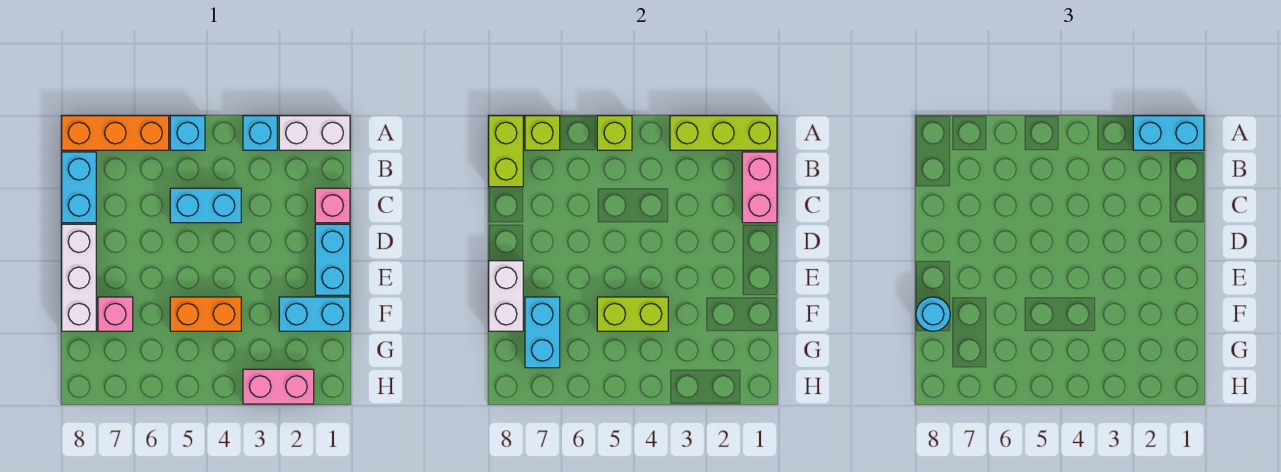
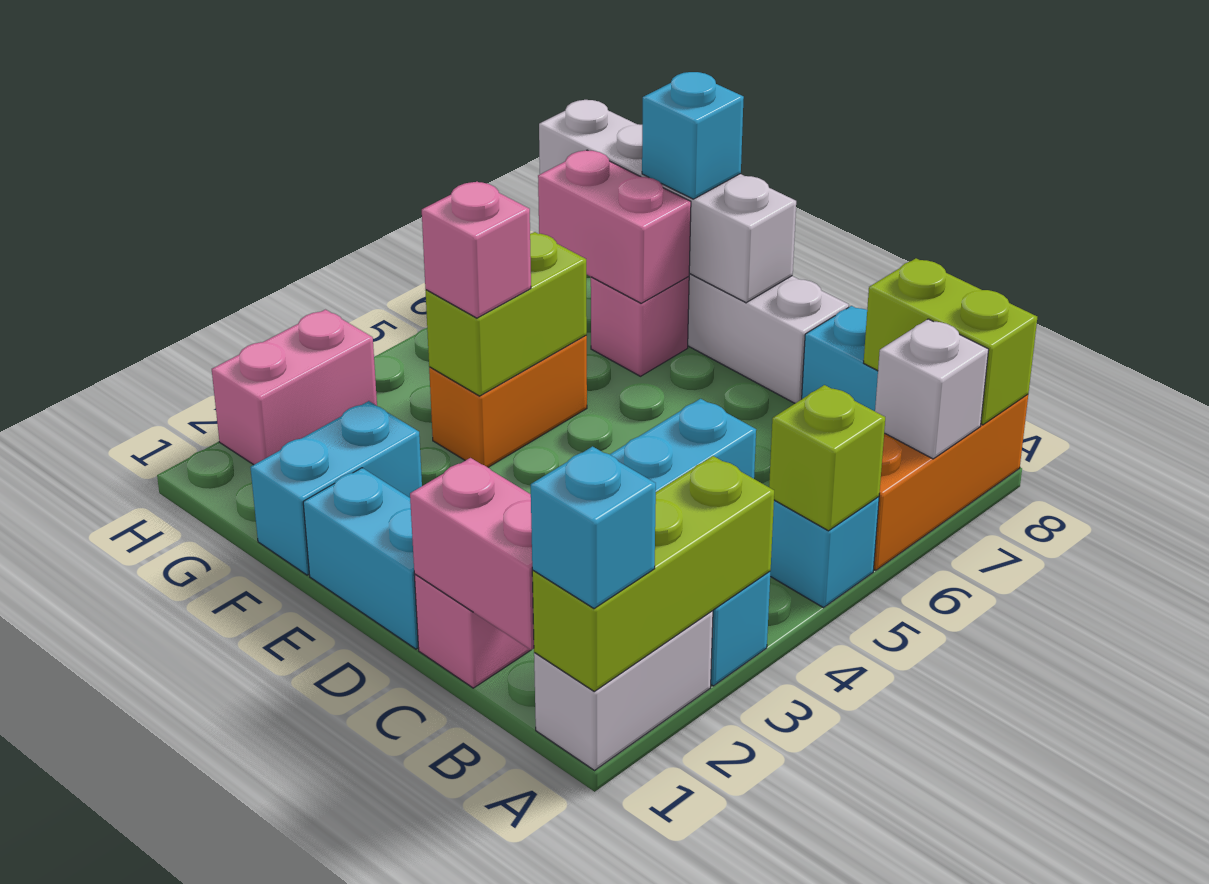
cyan 1x2 brick [1133,116,1204,150] -> cyan 1x1 brick [531,446,656,609]
lime 1x1 brick [525,116,560,150] -> white 1x1 brick [875,319,989,459]
white 1x2 brick [489,261,523,331] -> white 1x4 brick [539,100,796,303]
none -> pink 1x1 brick [422,182,531,318]
cyan 1x2 brick [525,297,560,368] -> pink 1x2 brick [538,150,691,303]
cyan 1x1 round brick [916,297,950,331] -> cyan 1x1 brick [642,72,744,199]

